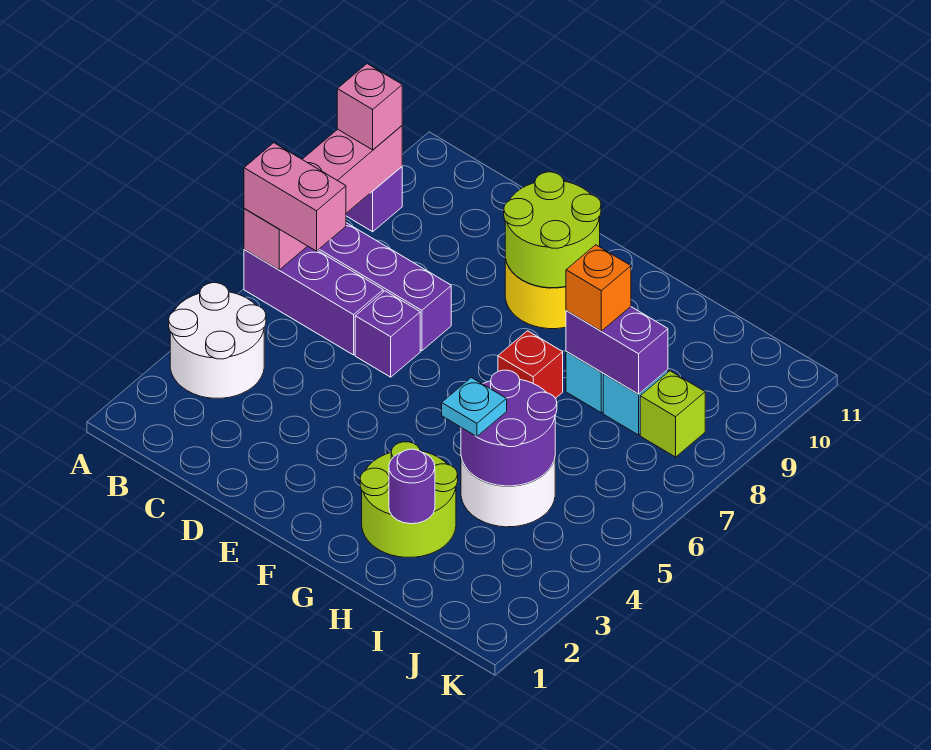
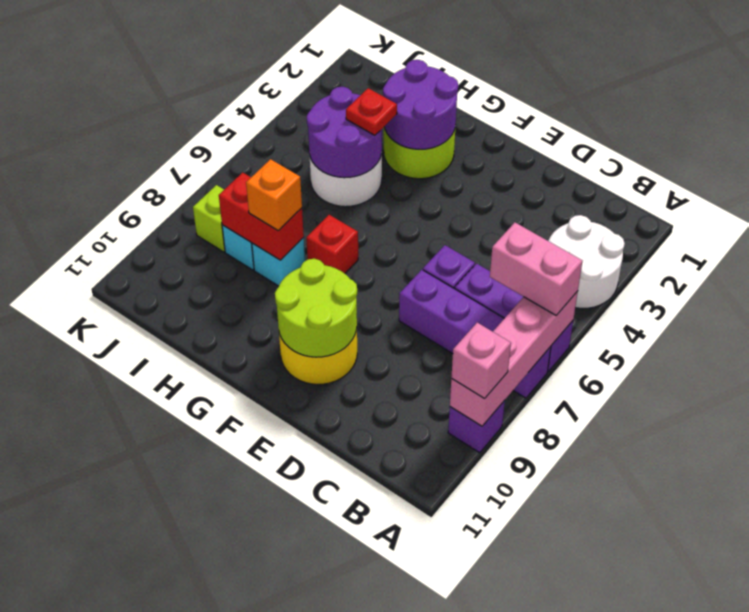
purple 1x1 round brick [389,449,435,524] -> purple 2x2 round brick [383,60,458,149]
cyan 1x1 plate [442,378,507,437] -> red 1x1 plate [346,88,397,135]
purple 1x2 brick [566,307,668,394] -> red 1x2 brick [219,172,304,260]

